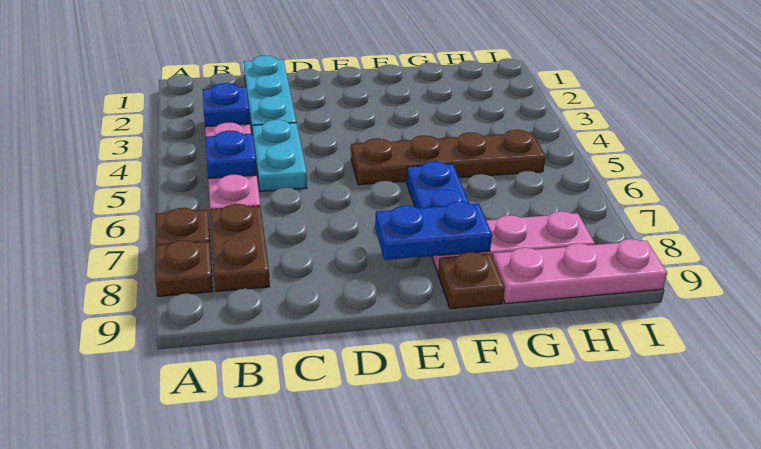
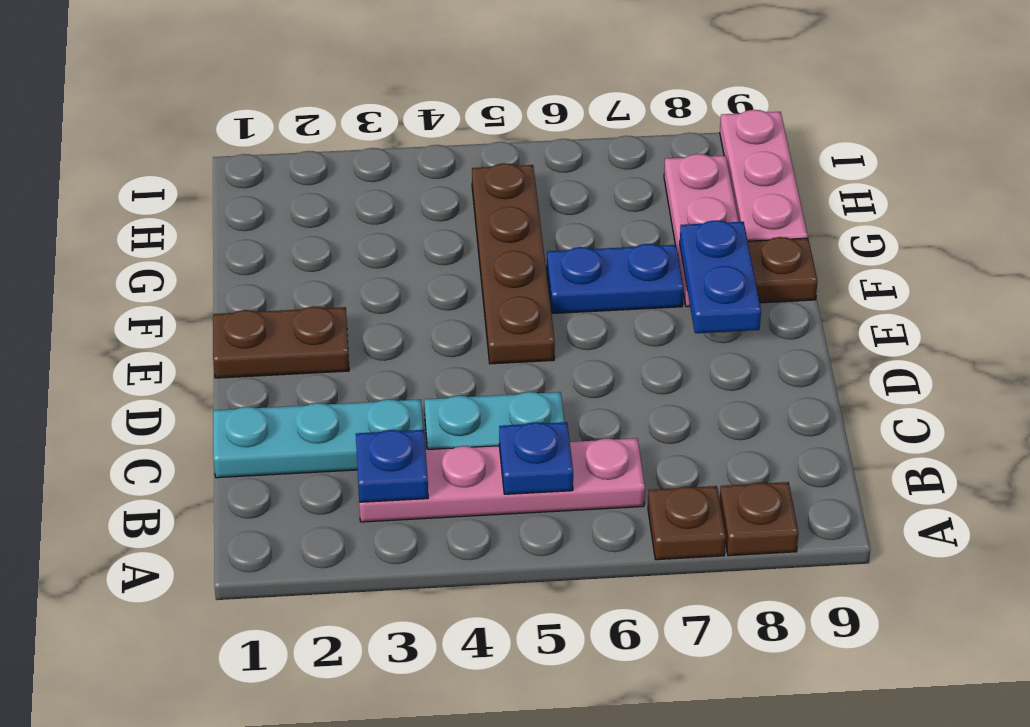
brown 1x2 plate [210,204,270,291] -> brown 1x2 plate moved to [213,306,349,378]

